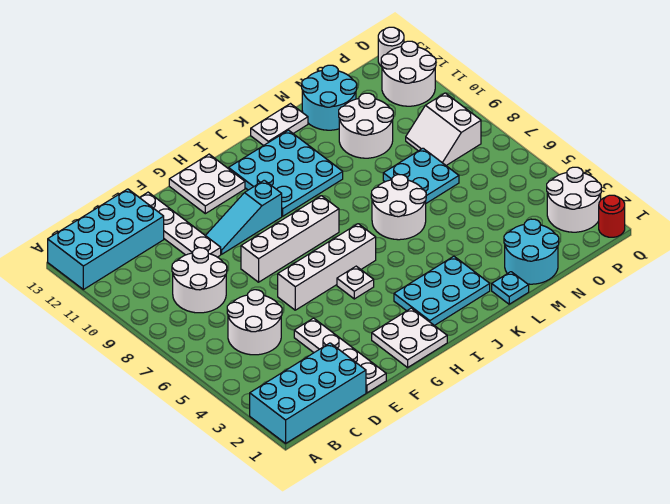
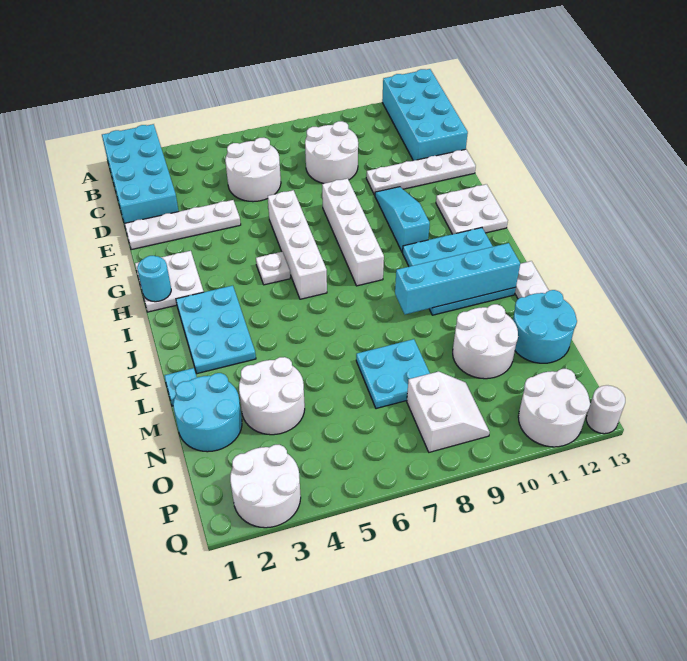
none -> cyan 1x1 round brick [137,256,171,302]
white 2x2 round brick [371,174,426,240] -> white 2x2 round brick moved to [239,357,305,435]
none -> cyan 1x4 brick [395,243,520,314]
white 2x2 slope [406,93,481,165] -> white 2x2 slope turned to [407,371,490,452]
red 1x1 round brick [599,195,625,237] -> none

